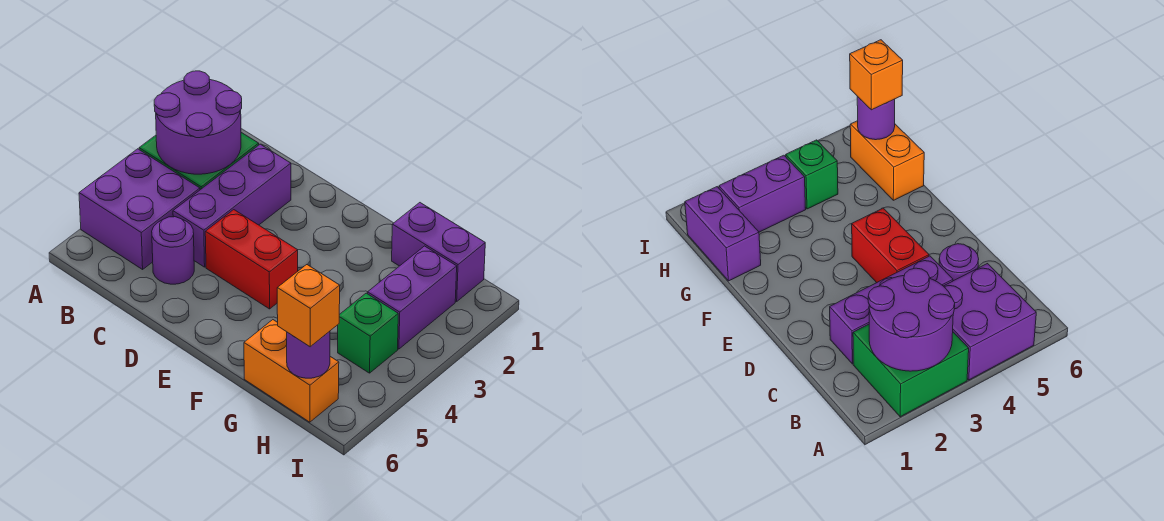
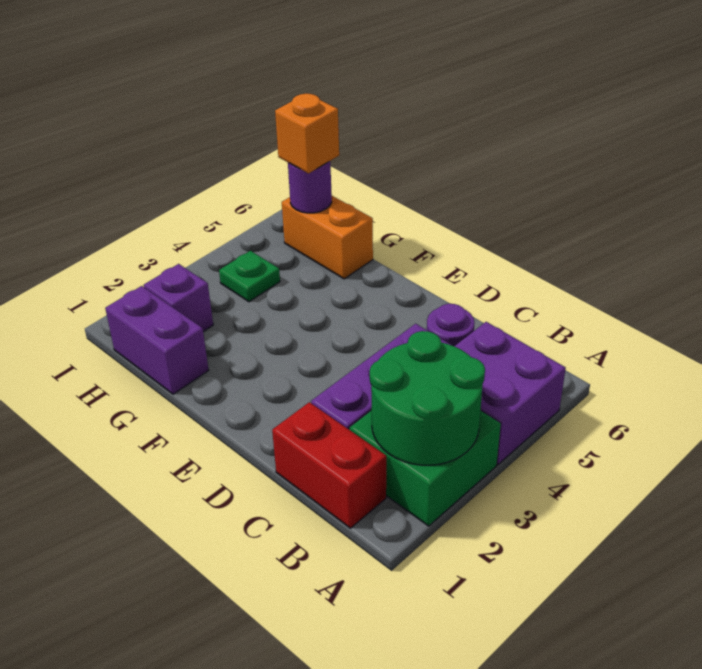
purple 2x2 round brick [154,71,242,174] -> green 2x2 round brick [370,331,485,465]
red 1x2 brick [205,210,298,309] -> red 1x2 brick moved to [272,402,386,528]
purple 1x2 brick [368,246,457,349] -> purple 1x1 brick [144,264,213,332]
green 1x1 brick [338,293,398,373] -> green 1x1 plate [219,251,280,302]

